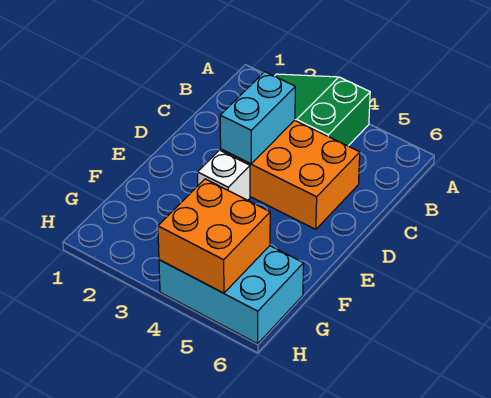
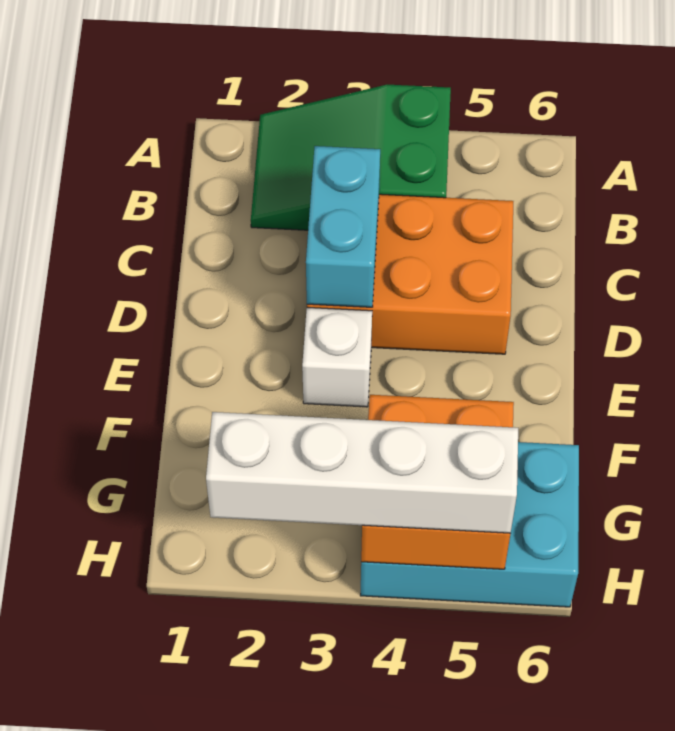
none -> white 1x4 brick [206,412,518,533]

